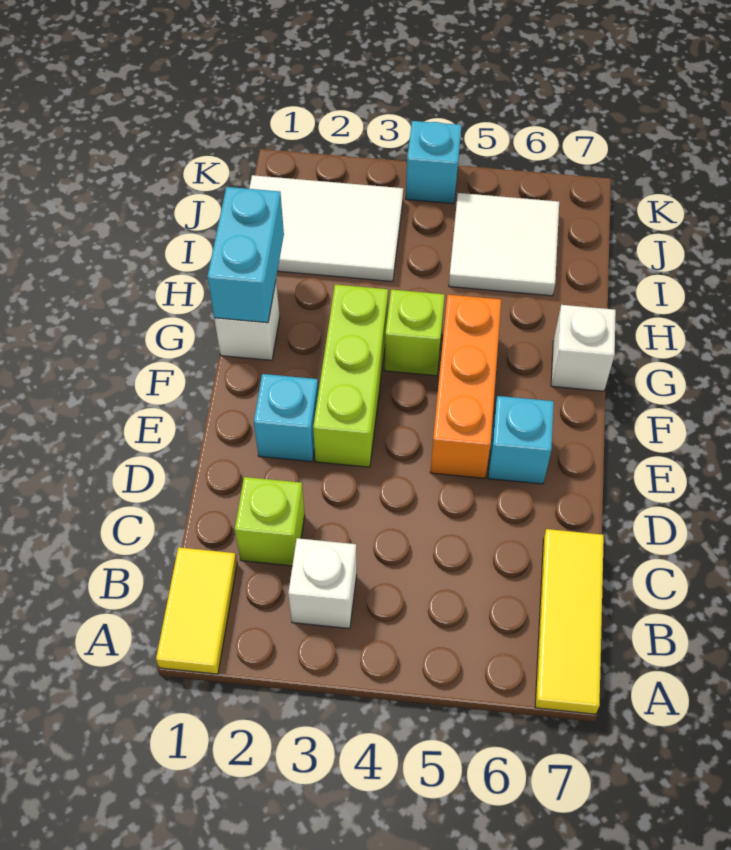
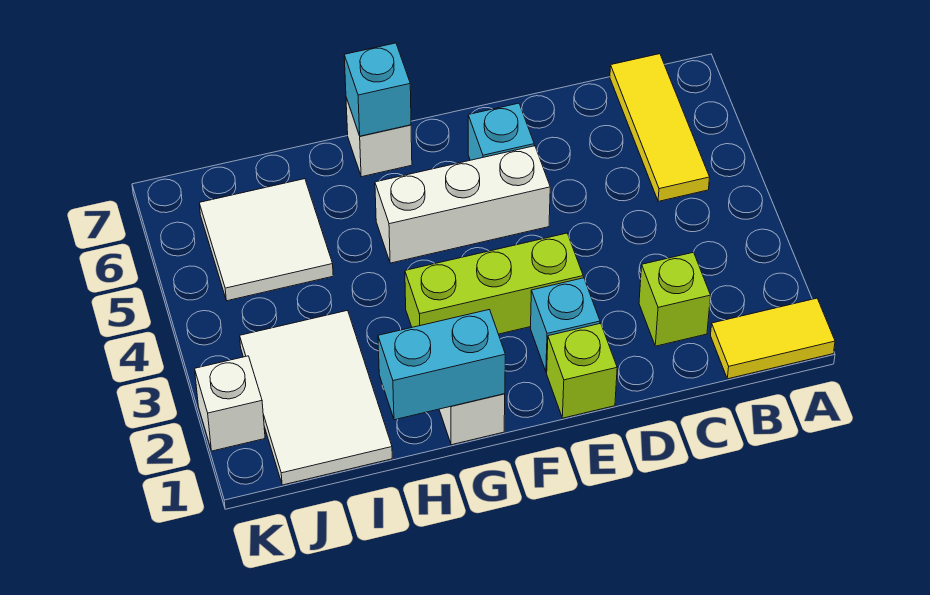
yellow 1x3 tile [535,529,604,714] -> yellow 1x3 tile turned to [610,54,710,202]
white 1x1 brick [288,538,357,629] -> white 1x1 brick moved to [195,356,265,451]
orange 1x3 brick [430,295,501,478] -> white 1x3 brick [375,146,550,263]
lime 1x1 brick [385,289,445,376] -> lime 1x1 brick moved to [547,323,617,418]
cyan 1x1 brick [406,121,462,204] -> cyan 1x1 brick moved to [344,43,411,136]

